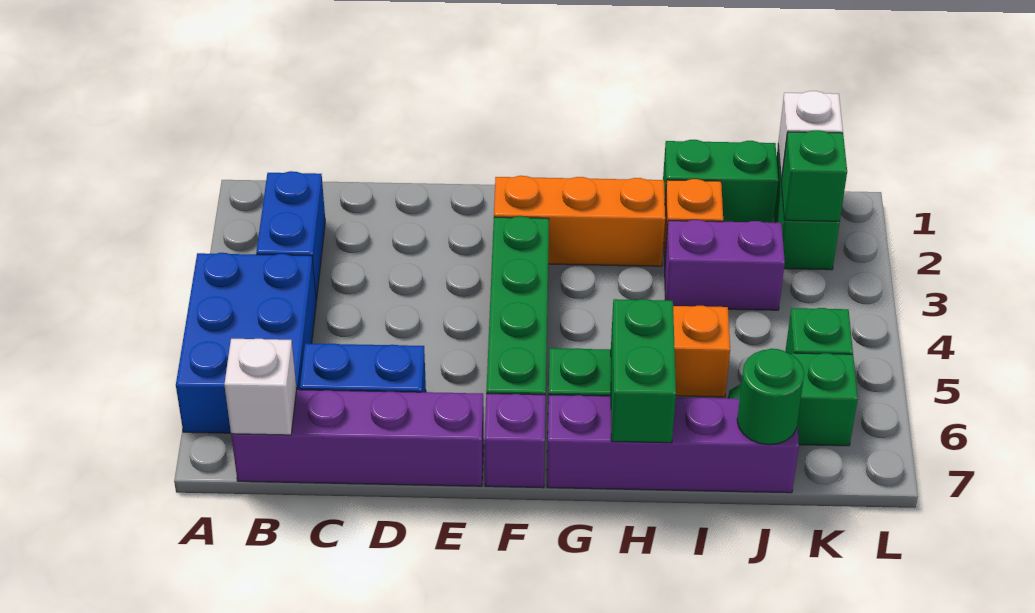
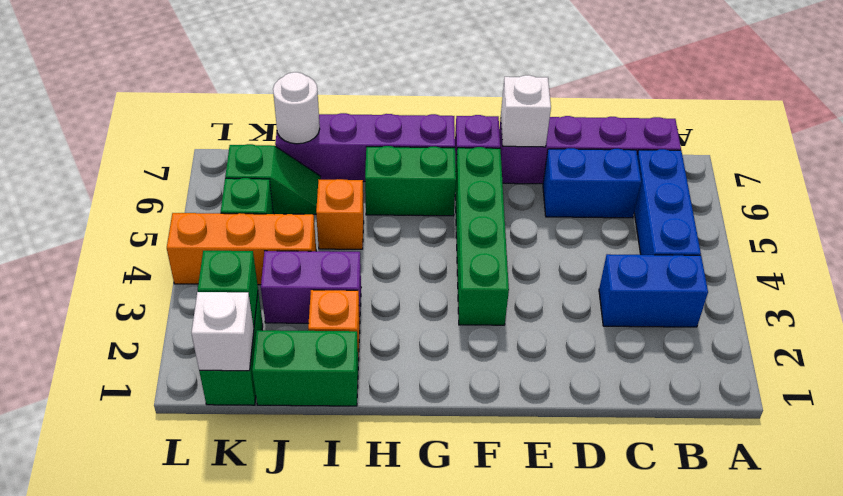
blue 2x3 brick [176,253,316,433] -> blue 1x3 brick [634,149,701,255]
blue 1x2 brick [256,171,325,301] -> blue 1x2 brick turned to [599,254,708,327]
white 1x1 brick [224,339,297,435] -> white 1x1 brick moved to [501,75,551,147]
orange 1x3 brick [494,176,665,266] -> orange 1x3 brick moved to [167,213,316,285]
green 1x2 brick [611,299,676,443] -> none
green 1x1 round brick [737,349,804,445] -> white 1x1 round brick [273,72,320,144]

